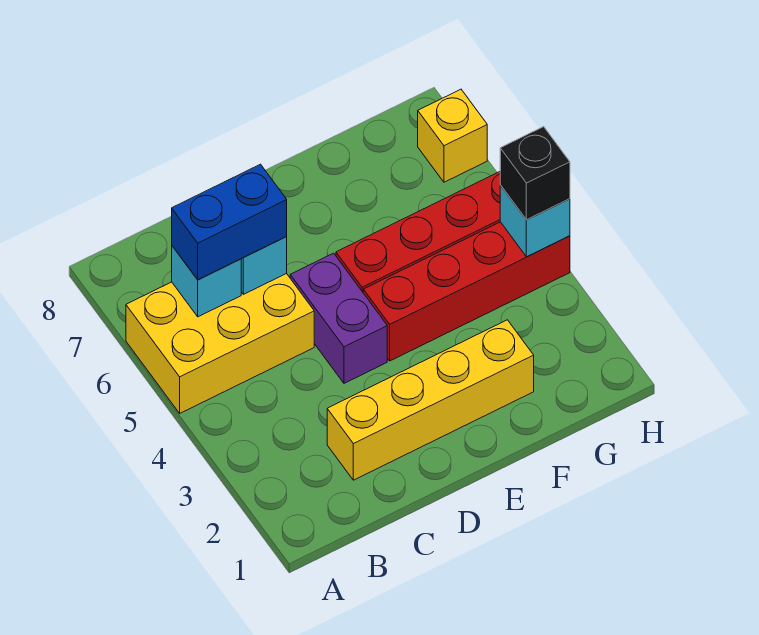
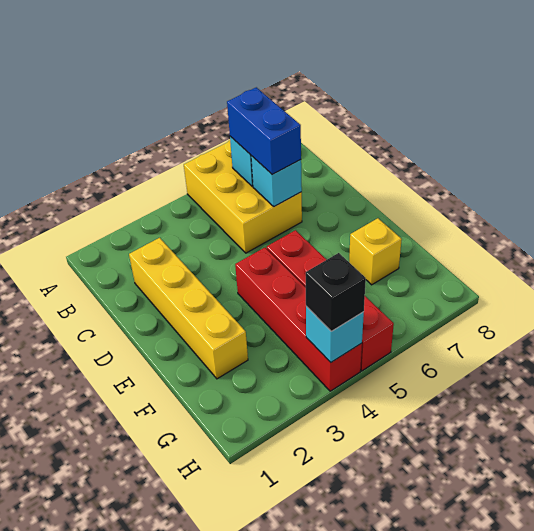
purple 1x2 brick [290,253,387,383] -> none
yellow 1x1 brick [418,89,487,182] -> yellow 1x1 brick moved to [349,218,402,285]

